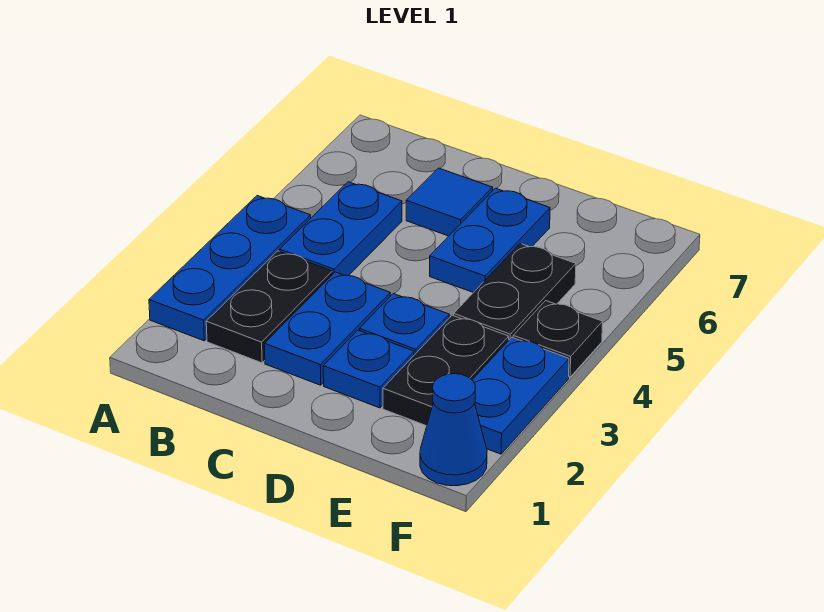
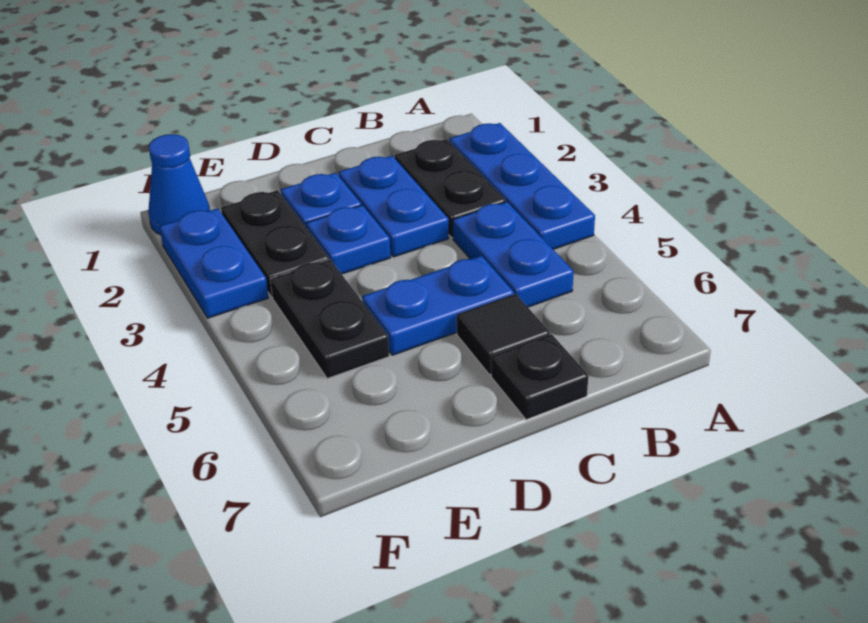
blue 1x1 tile [406,168,493,236] -> black 1x1 tile [457,294,550,375]
blue 1x2 plate [430,188,550,293] -> blue 1x2 plate turned to [362,256,514,355]
black 1x1 plate [513,301,603,377] -> black 1x1 plate moved to [491,334,588,420]

